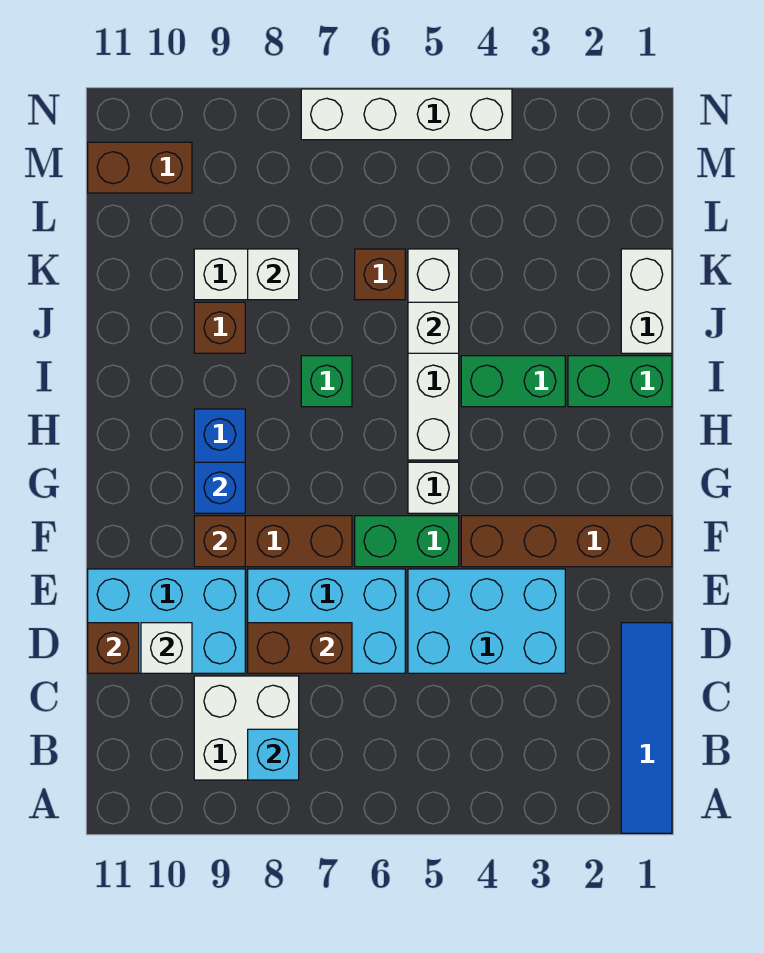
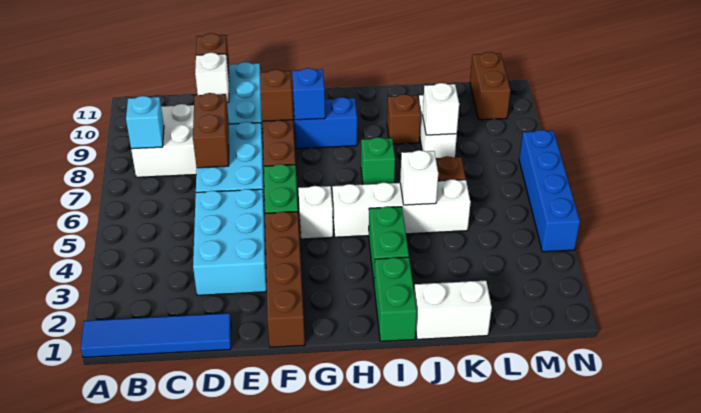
white 1x4 brick [301,89,512,140] -> blue 1x4 brick [519,130,580,252]

